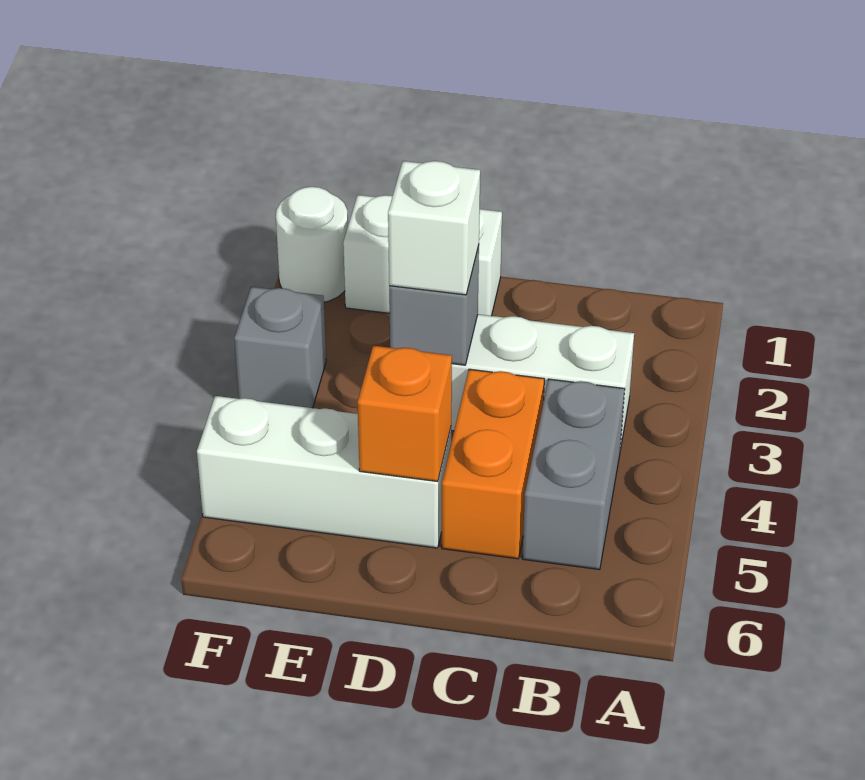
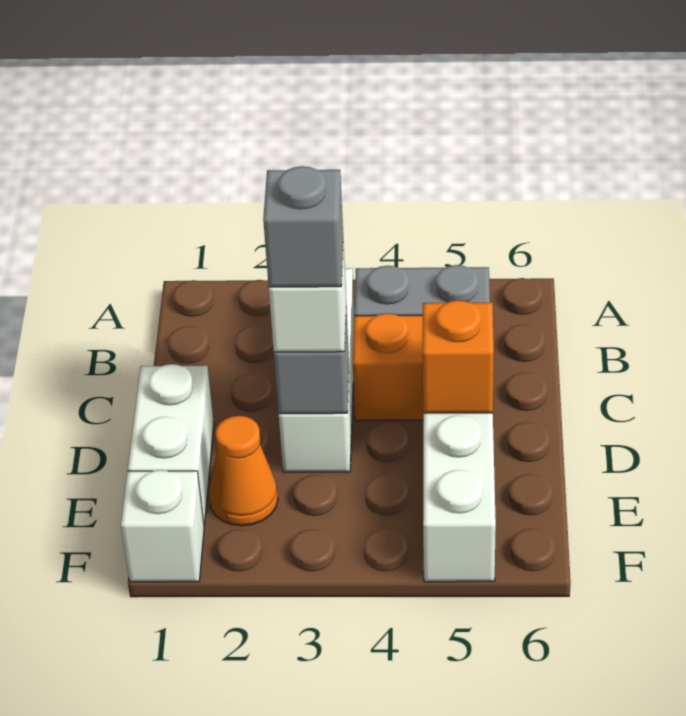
none -> orange 1x1 cone [209,416,278,526]
white 1x1 round brick [276,187,348,302] -> white 1x1 brick [121,470,204,582]
grey 1x1 brick [234,287,326,408] -> grey 1x1 brick moved to [263,166,343,287]

